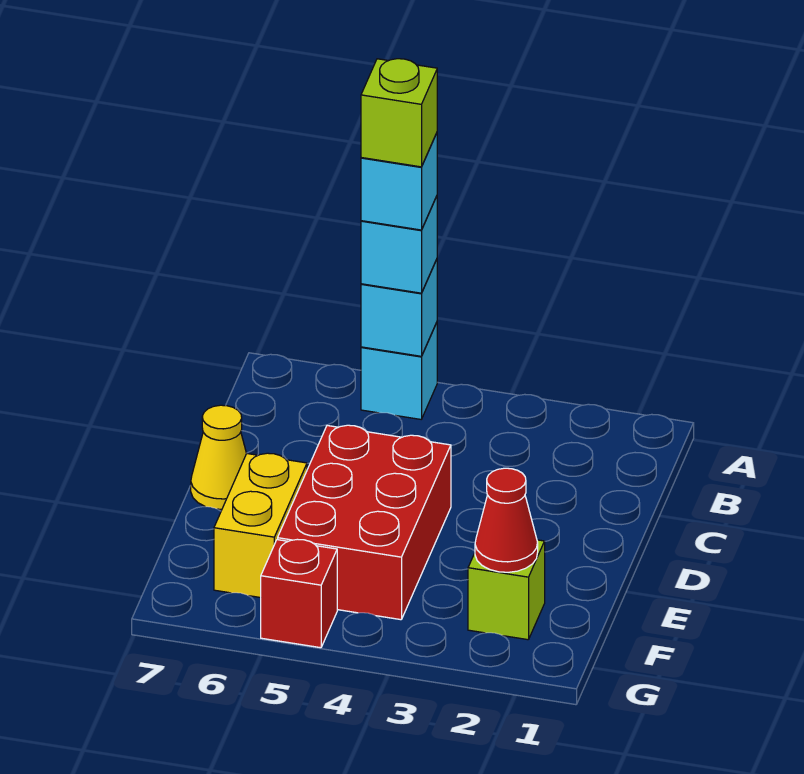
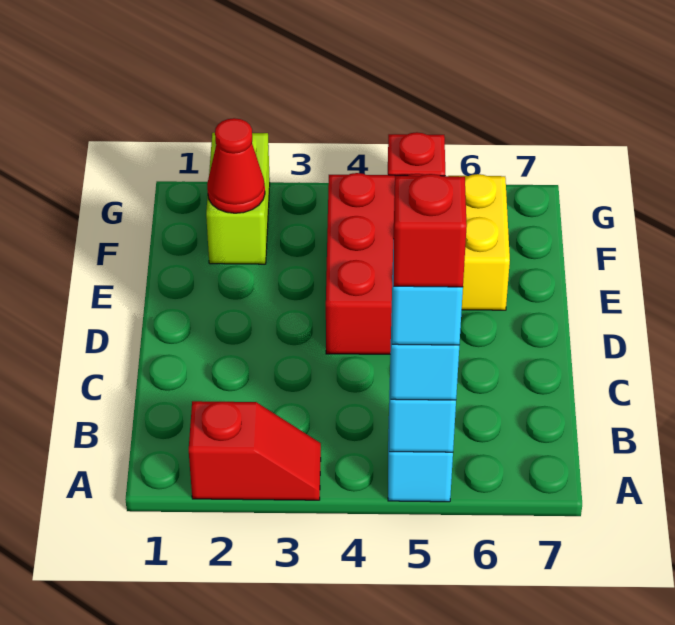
none -> red 1x2 slope [189,401,321,500]
lime 1x1 brick [361,59,437,167] -> red 1x1 brick [393,174,467,287]
yellow 1x1 cone [191,405,247,509] -> none
lime 1x1 brick [468,540,545,640] -> lime 1x2 brick [206,133,270,264]

